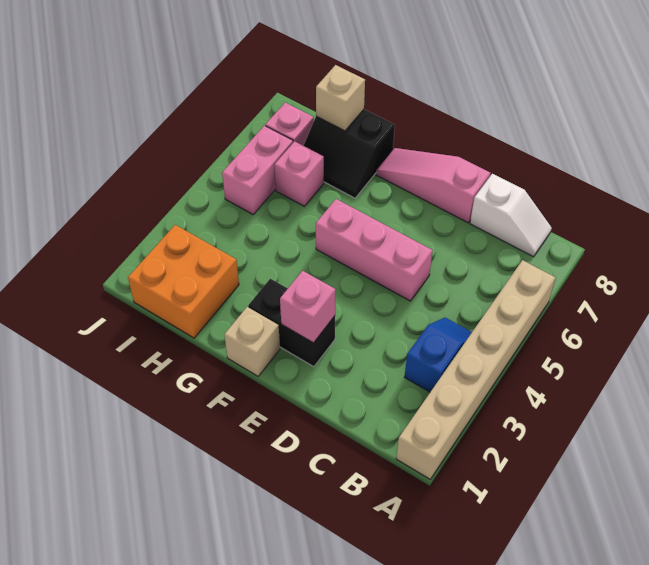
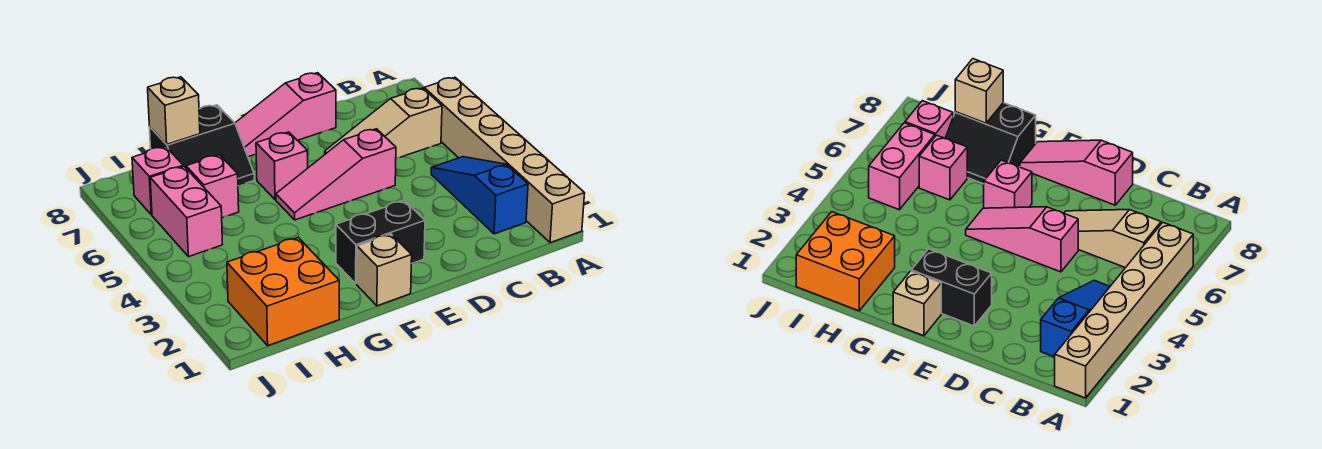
blue 1x2 slope [405,318,472,392] -> blue 1x3 slope [431,157,528,234]
none -> tan 1x3 slope [325,88,442,158]
white 1x2 slope [470,174,552,257] -> none
pink 1x3 brick [316,199,433,301] -> pink 1x3 slope [276,129,396,220]
pink 1x1 brick [280,271,336,343] -> pink 1x1 brick moved to [256,132,308,200]

